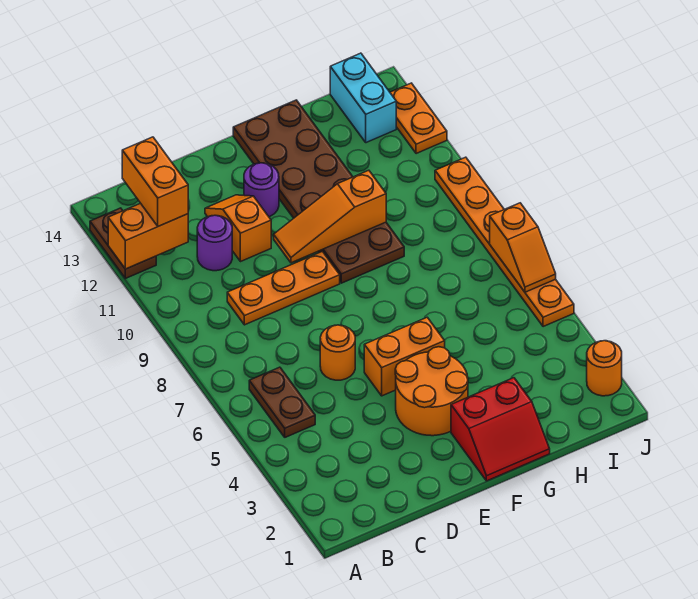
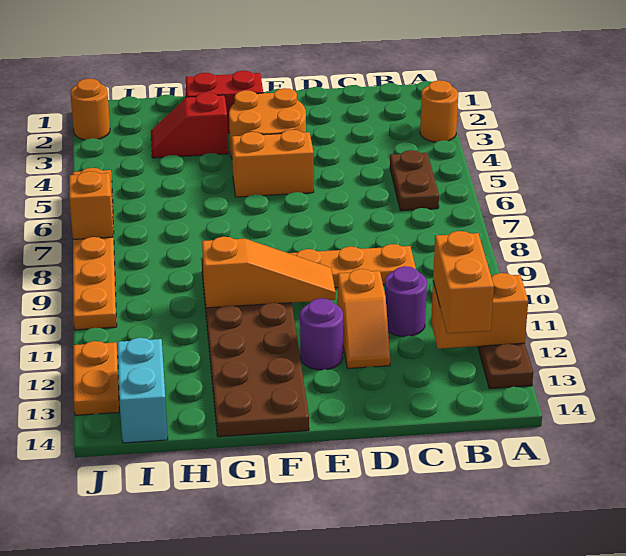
orange 1x1 round brick [320,325,355,380] -> orange 1x1 round brick moved to [420,80,458,142]
none -> red 1x2 slope [151,92,228,158]

